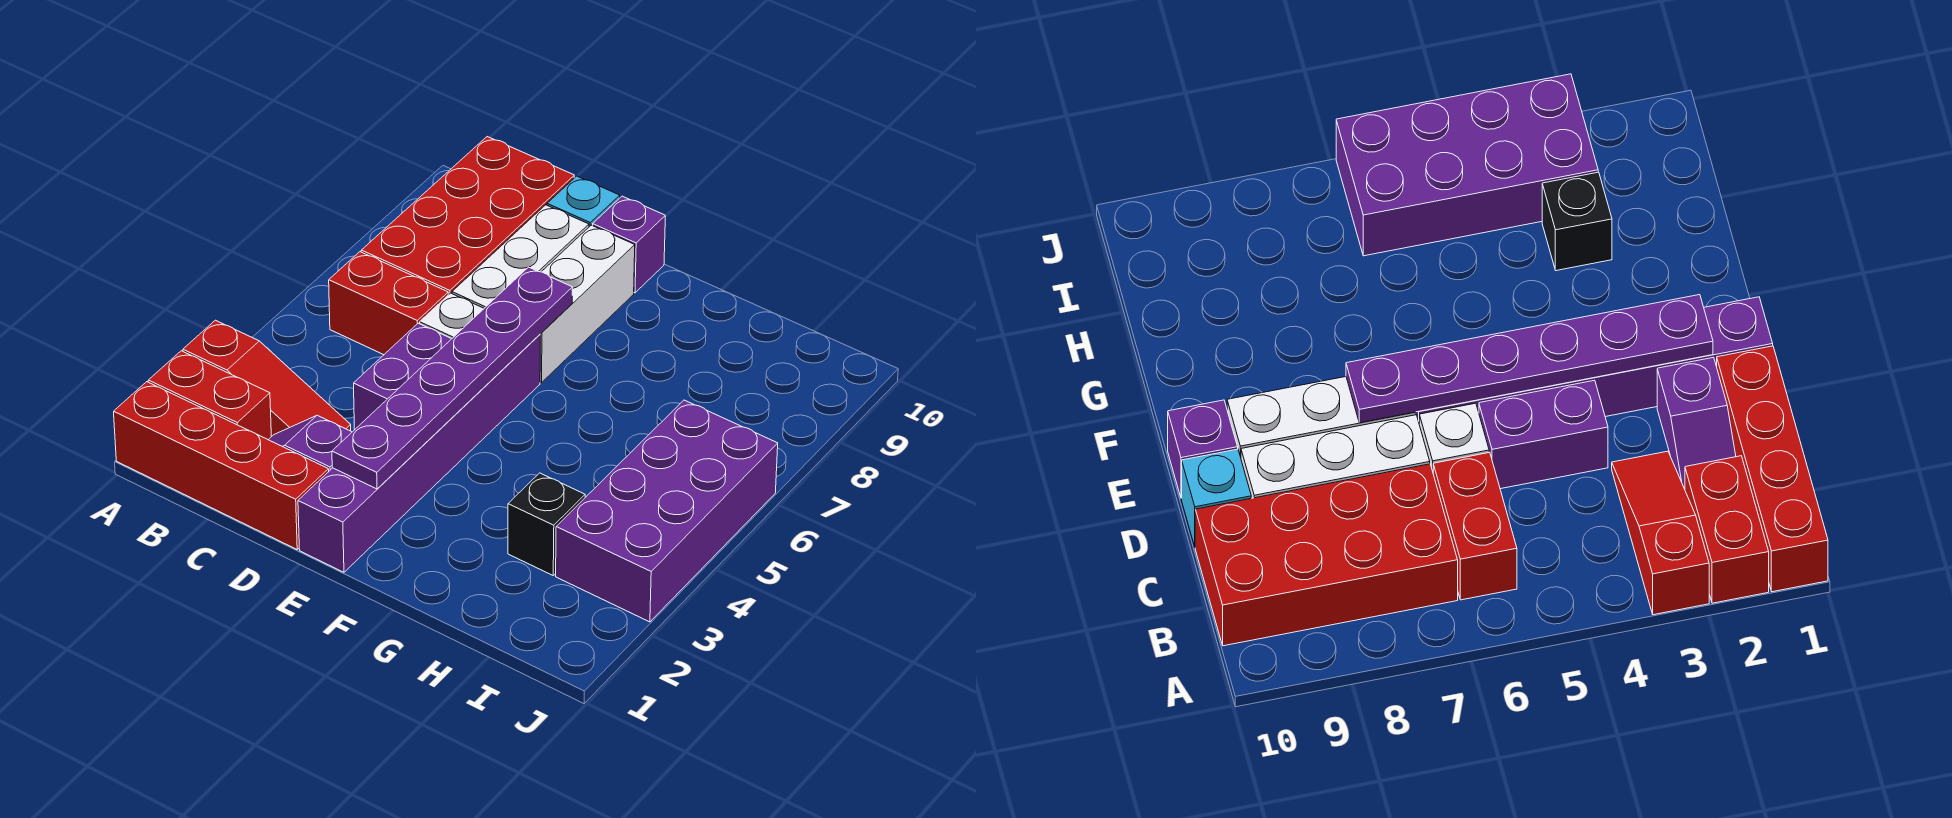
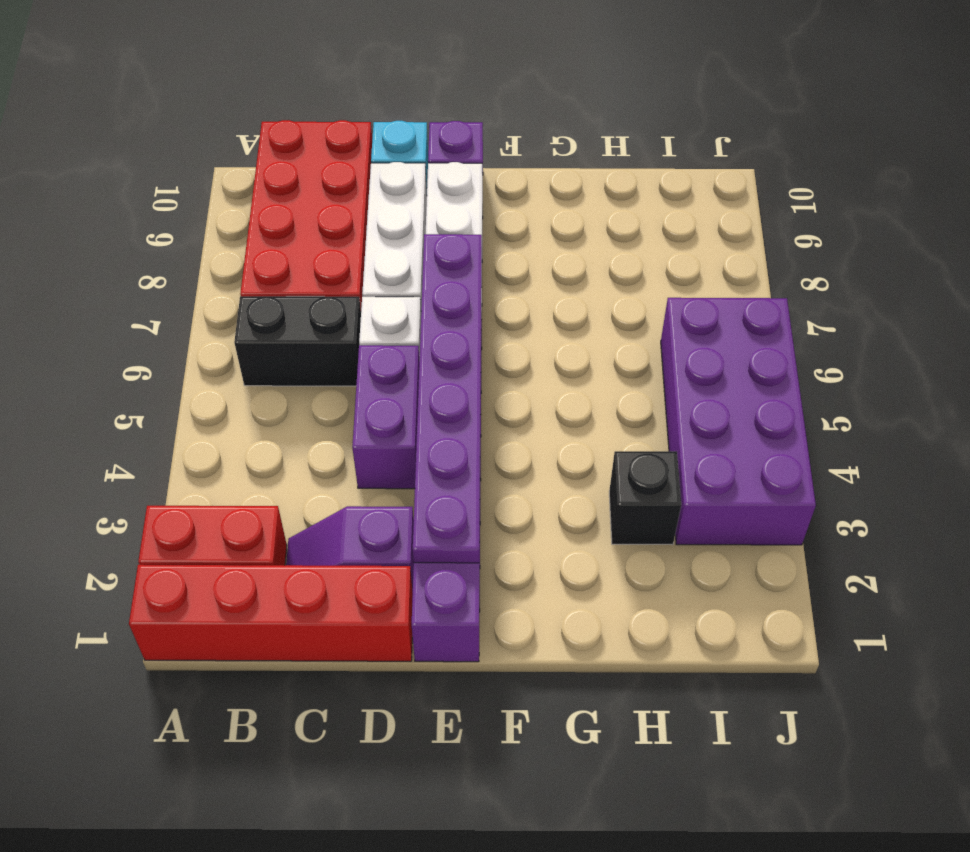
red 1x3 slope [183,320,351,437] -> none
red 1x2 brick [329,252,448,355] -> black 1x2 brick [234,296,361,386]

